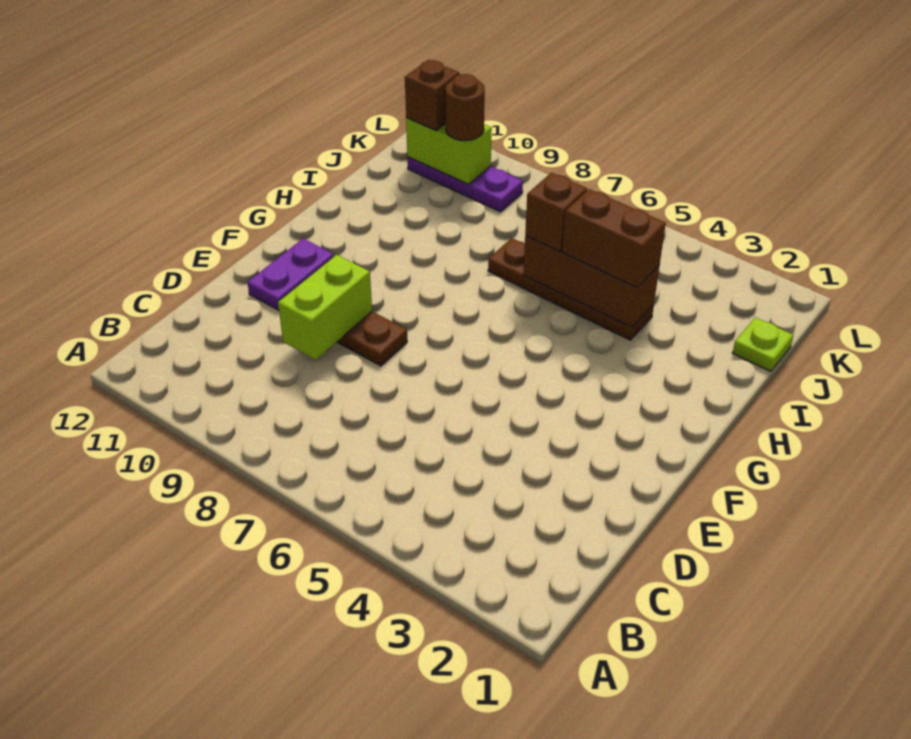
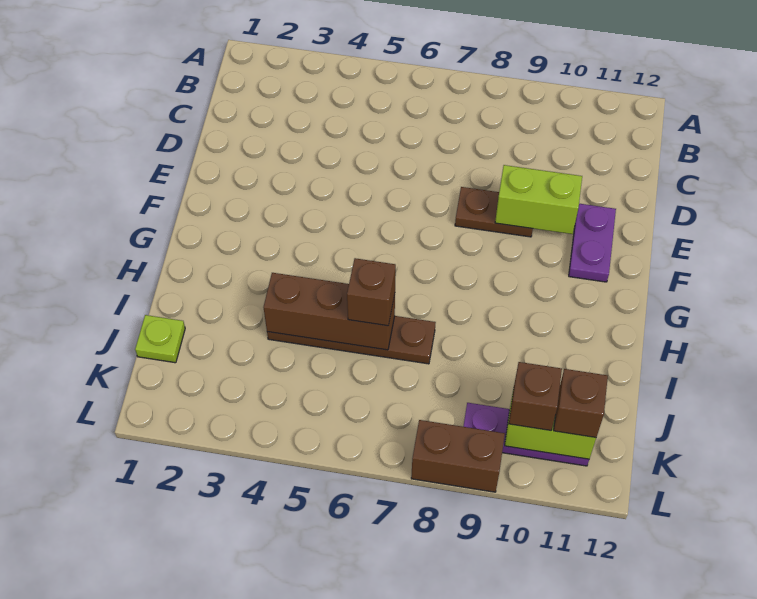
lime 1x2 brick [278,255,372,360] -> lime 1x2 brick turned to [495,165,582,234]
brown 1x2 brick [562,189,666,287] -> brown 1x2 brick moved to [411,420,505,492]
brown 1x1 round brick [445,74,485,141] -> brown 1x1 brick [509,362,562,430]

